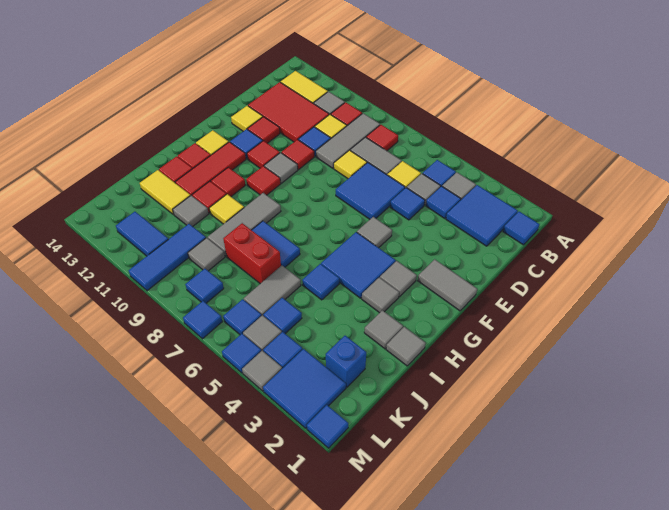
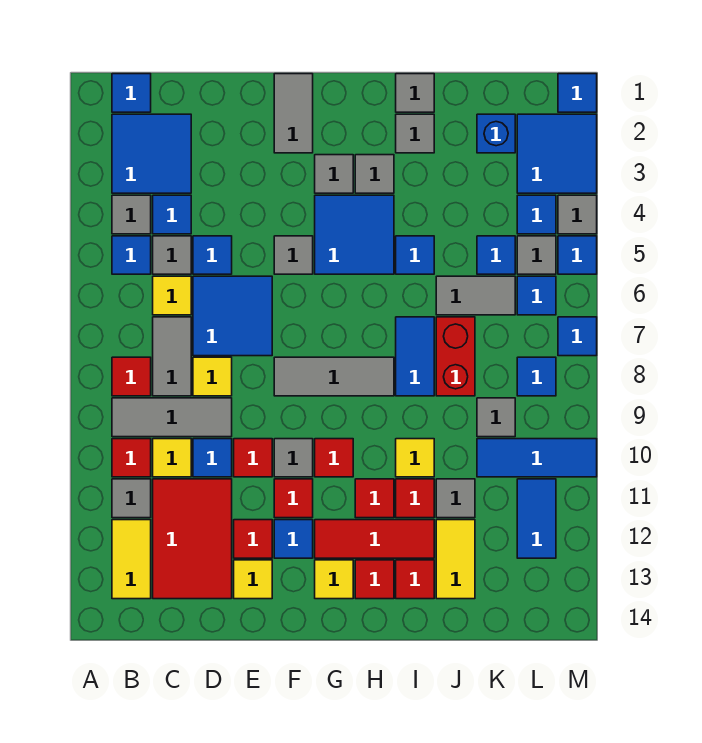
grey 1x3 tile [208,193,281,256] -> grey 1x3 tile moved to [274,357,394,396]

